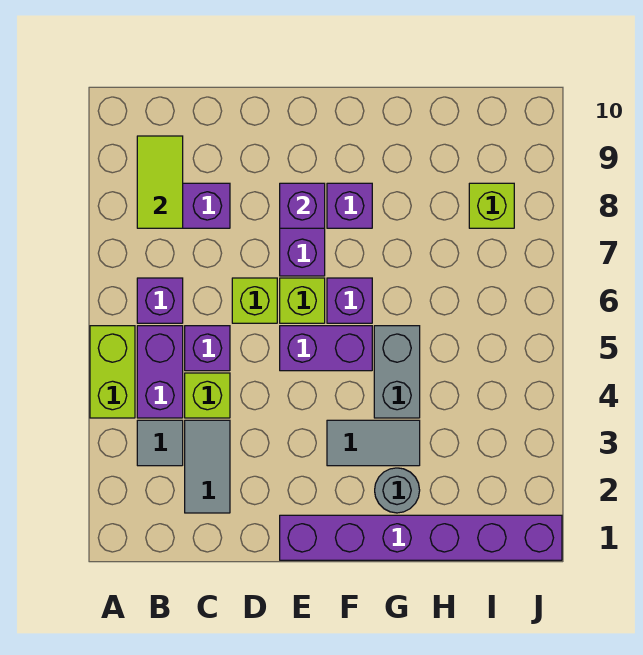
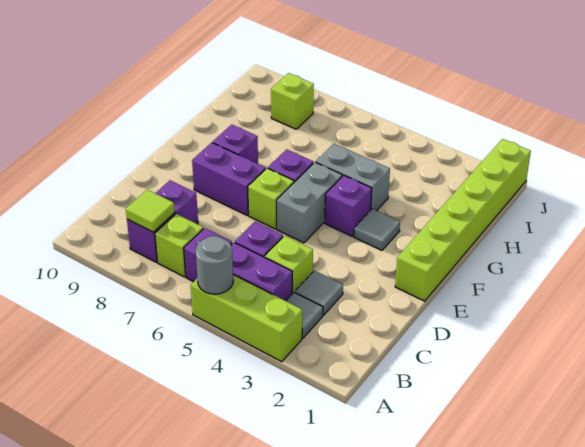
lime 1x2 brick [90,326,135,418] -> lime 1x3 brick [191,275,302,362]
lime 1x2 tile [137,136,183,228] -> lime 1x1 tile [126,190,175,232]
grey 1x2 tile [185,420,230,513] -> grey 1x1 tile [295,271,343,315]
lime 1x1 brick [232,278,277,323] -> lime 1x1 brick moved to [155,214,203,277]
purple 1x6 brick [280,515,562,560] -> lime 1x6 brick [395,139,531,301]
purple 1x2 brick [280,326,372,371] -> grey 1x2 brick [276,162,342,243]
purple 1x1 brick [280,183,325,228] -> purple 1x1 brick moved to [325,175,372,236]
grey 1x2 tile [327,420,420,466] -> grey 1x1 tile [354,209,400,250]
grey 1x1 round brick [375,468,420,513] -> grey 1x1 round brick moved to [196,236,233,294]

